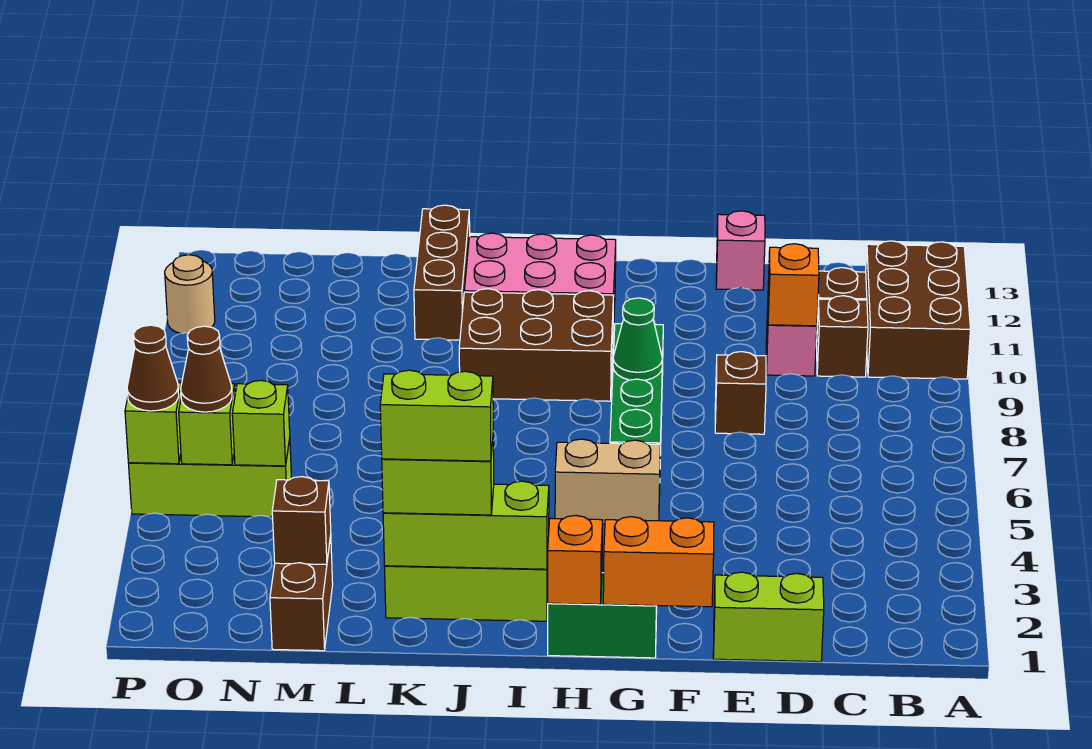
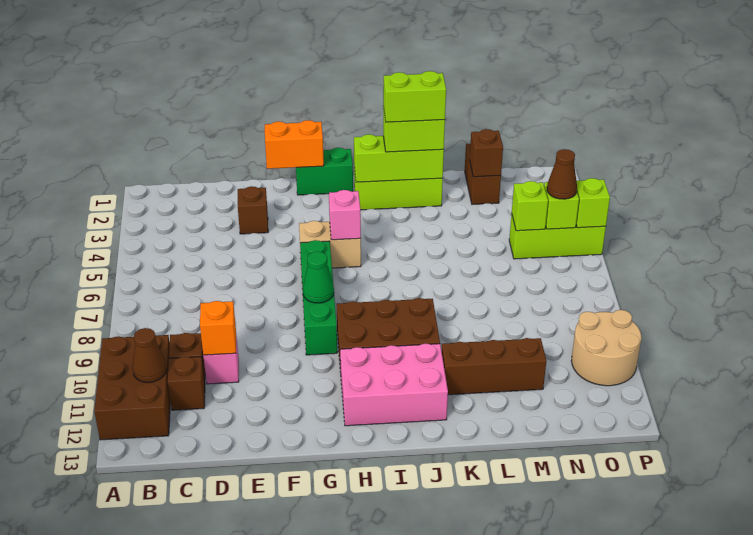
lime 1x2 brick [713,572,824,662] -> none
brown 1x1 brick [715,352,766,434] -> brown 1x1 brick moved to [238,186,268,234]
pink 1x1 brick [716,211,765,290] -> pink 1x1 brick moved to [329,190,361,240]
orange 1x1 brick [548,515,603,604] -> none
brown 1x3 brick [414,205,470,340] -> brown 1x3 brick turned to [441,338,546,395]
brown 1x1 cone [127,325,179,411] -> brown 1x1 cone moved to [133,328,166,382]
tan 1x1 round brick [165,255,215,334] -> tan 2x2 round brick [571,310,641,386]

